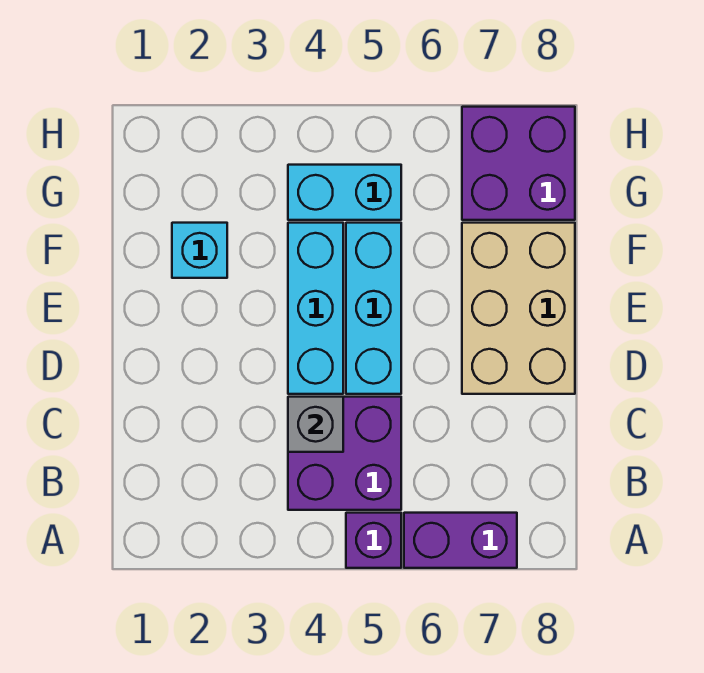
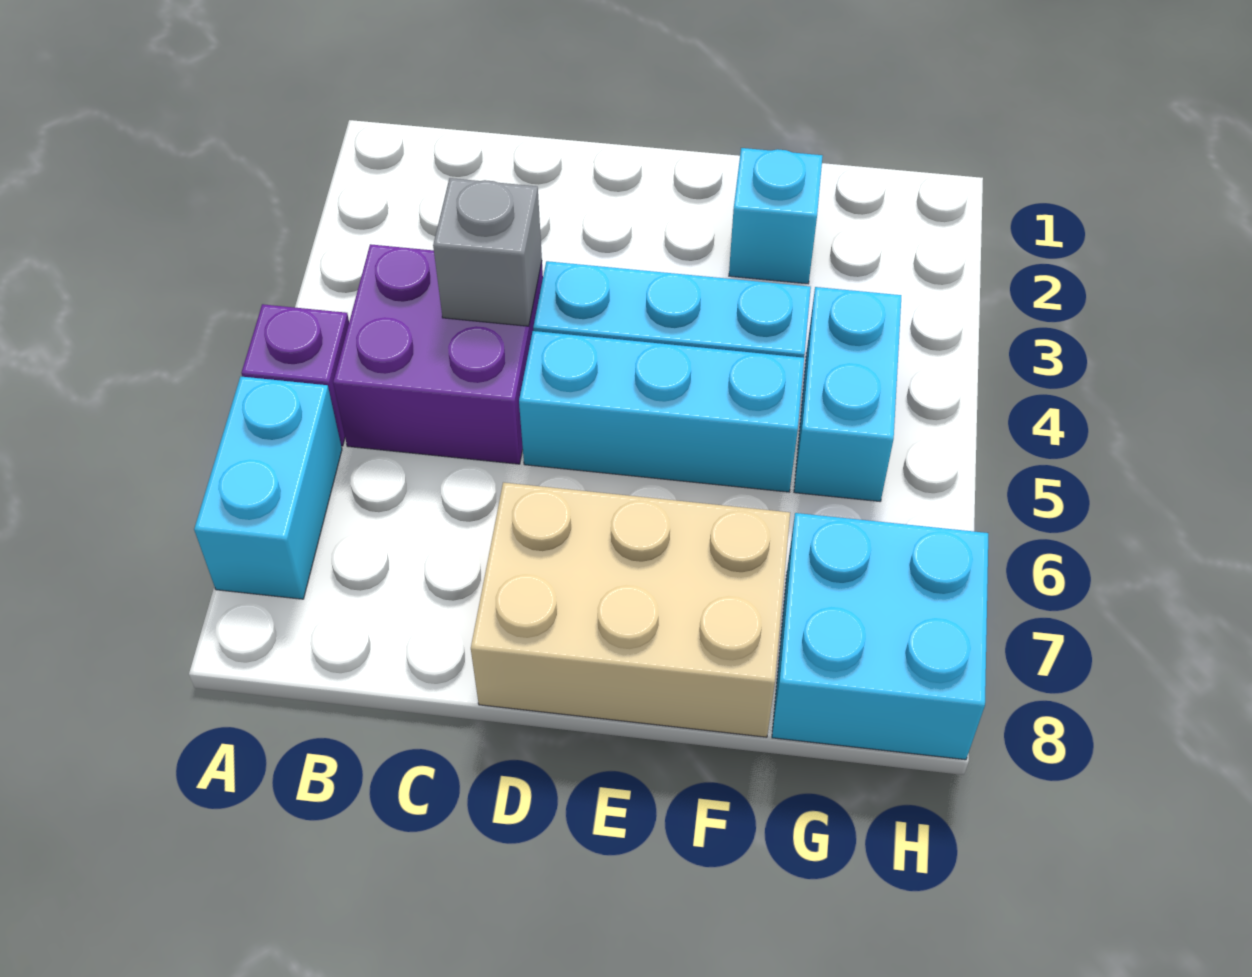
purple 1x2 brick [404,513,517,568] -> cyan 1x2 brick [194,376,342,599]
purple 2x2 brick [462,107,575,220] -> cyan 2x2 brick [772,513,988,760]

